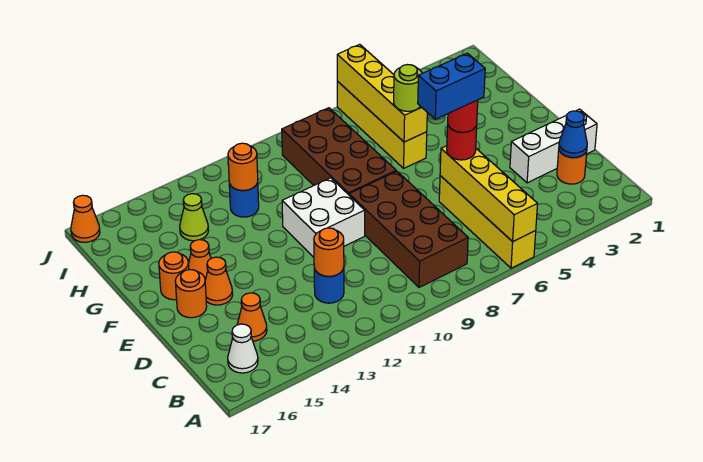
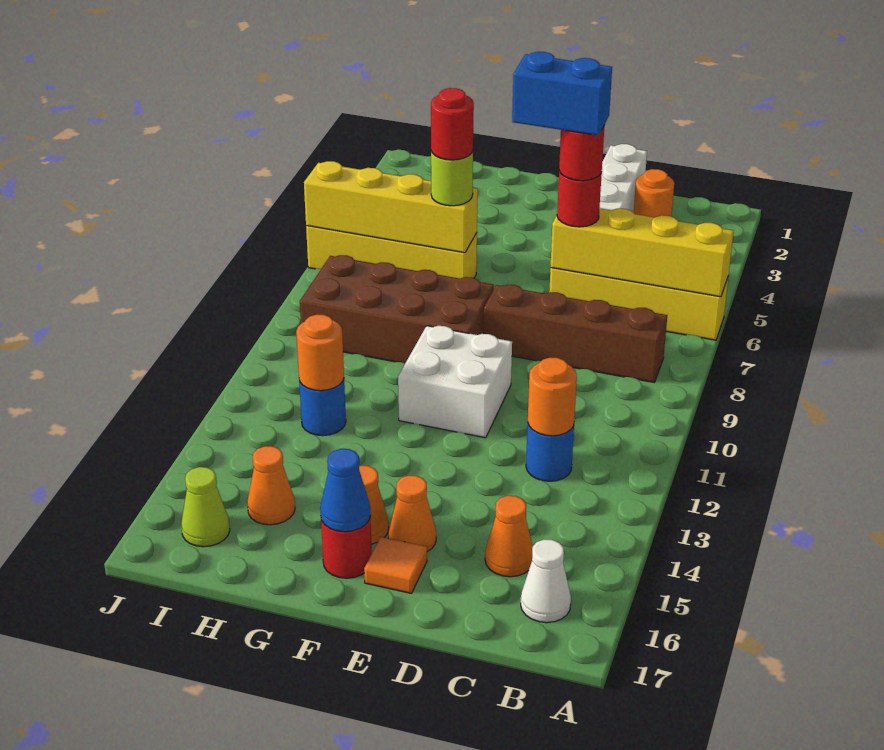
brown 2x4 brick [349,171,468,287] -> brown 1x4 brick [483,285,667,382]
blue 1x1 cone [559,111,587,158] -> blue 1x1 cone moved to [320,449,371,532]
blue 1x2 brick [418,53,485,119] -> blue 1x2 brick turned to [512,52,612,135]
orange 1x1 round brick [175,270,207,318] -> orange 1x1 tile [364,537,427,593]
orange 1x1 round brick [159,252,189,300] -> red 1x1 round brick [321,516,372,578]
none -> red 1x1 round brick [431,88,474,160]
lime 1x1 cone [180,194,208,241] -> lime 1x1 cone moved to [181,467,230,547]
orange 1x1 cone [71,195,100,242] -> orange 1x1 cone moved to [247,446,295,525]

